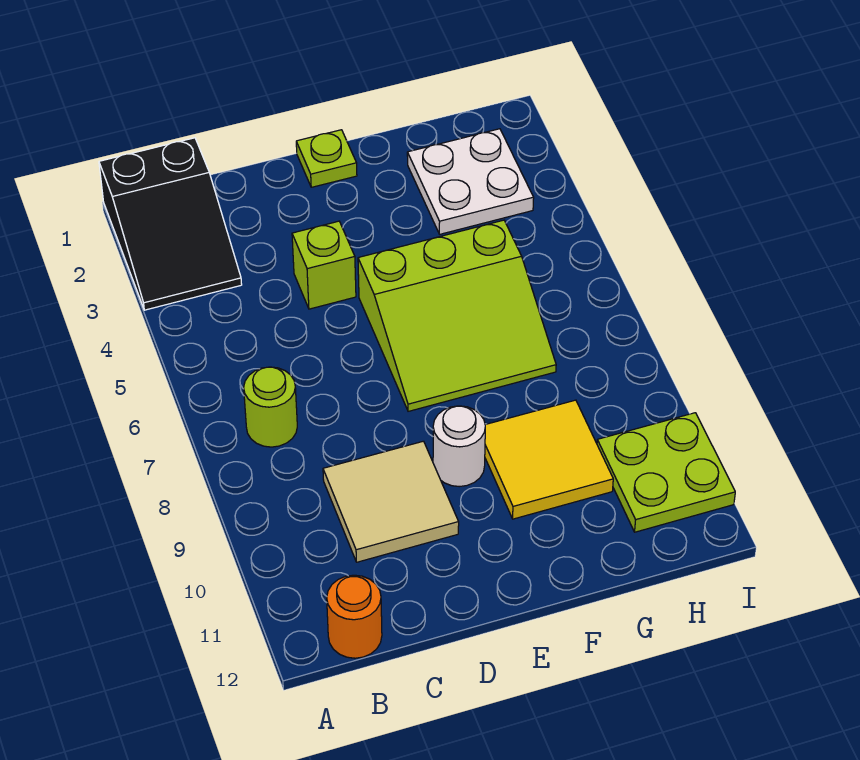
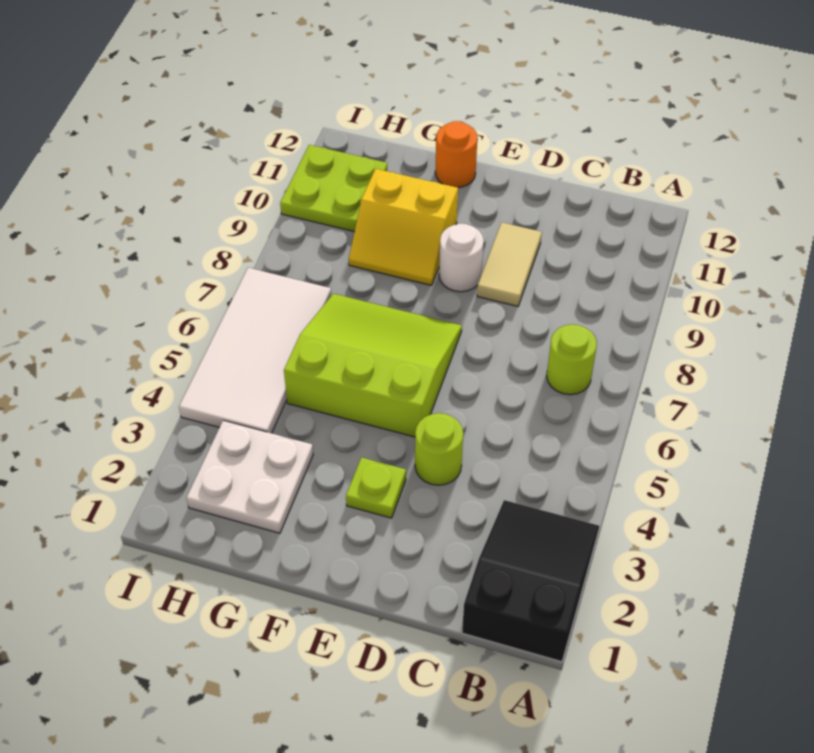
orange 1x1 round brick [327,575,382,658] -> orange 1x1 round brick moved to [435,121,477,188]
tan 2x2 tile [323,441,459,562] -> tan 1x2 tile [477,222,542,306]
lime 1x1 brick [292,221,356,309] -> lime 1x1 round brick [415,413,463,485]
lime 1x1 plate [296,130,357,187] -> lime 1x1 plate moved to [346,457,406,518]
yellow 2x2 tile [485,400,613,519] -> yellow 2x2 slope [349,169,458,285]
none -> white 2x4 tile [179,268,331,433]

